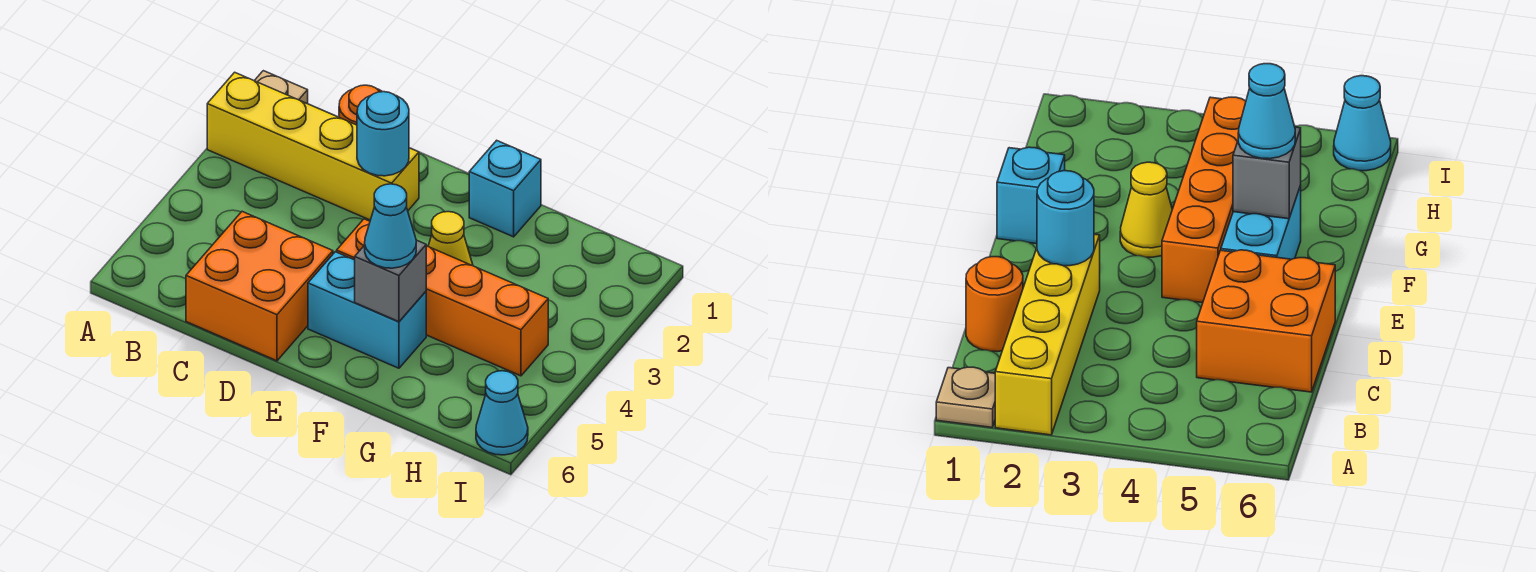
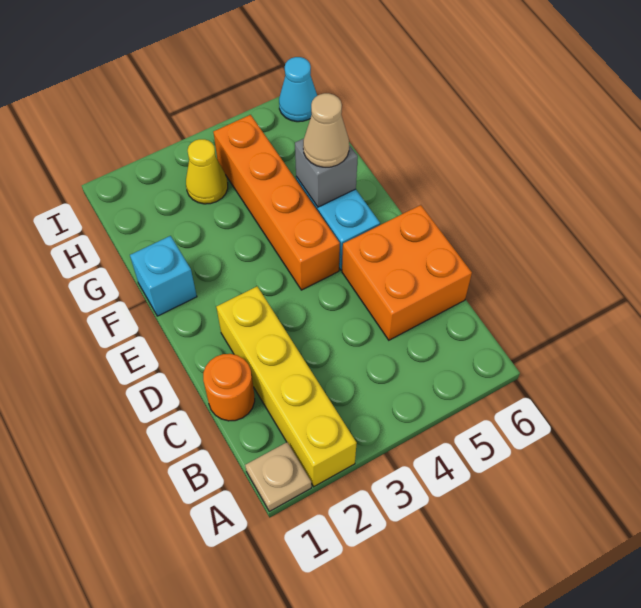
cyan 1x1 round brick [357,92,409,176] -> none
yellow 1x1 cone [428,212,473,266] -> yellow 1x1 cone moved to [186,139,228,204]
cyan 1x1 cone [365,184,416,268] -> tan 1x1 cone [303,93,349,167]

